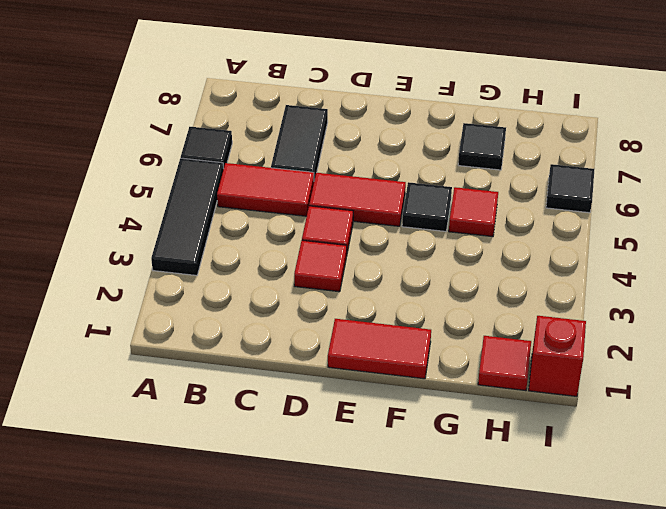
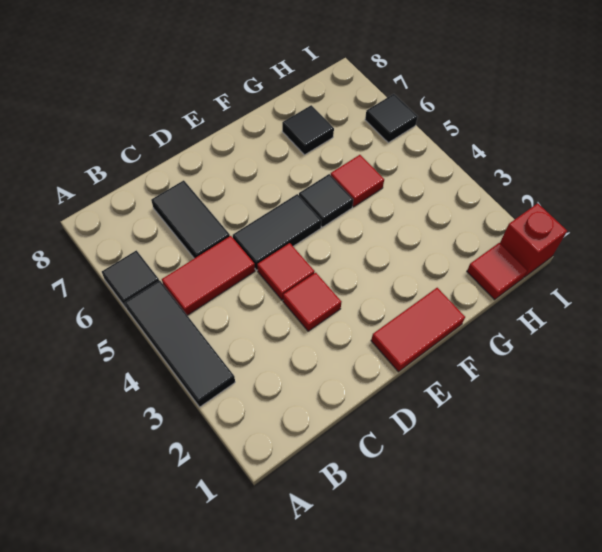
red 1x2 tile [309,173,406,226] -> black 1x2 tile [233,194,321,270]

